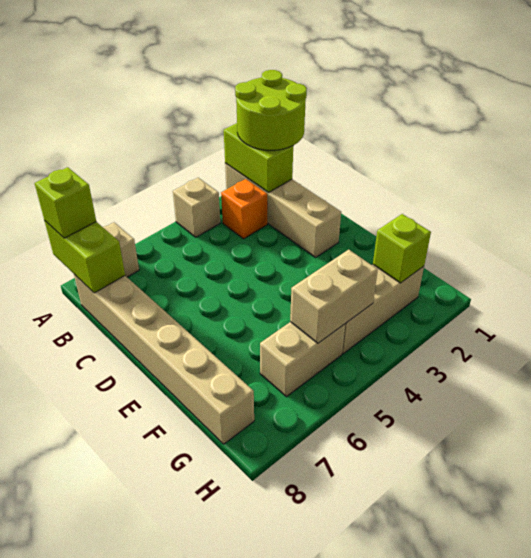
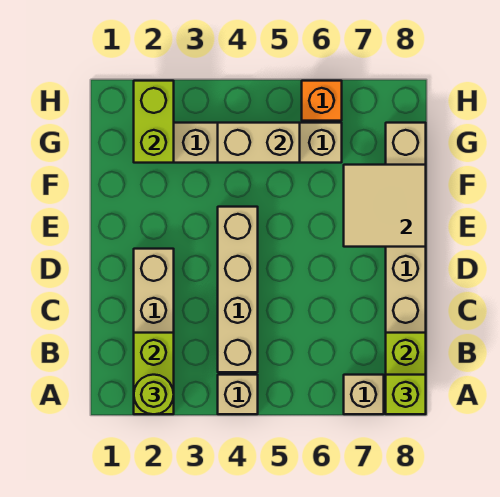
lime 2x2 round brick [235,70,307,150] -> lime 1x1 round brick [134,375,174,414]
orange 1x1 brick [221,179,267,239] -> orange 1x1 brick moved to [302,81,342,121]
none -> tan 1x4 brick [218,207,258,372]
none -> tan 2x2 tile [344,165,426,247]
lime 1x1 brick [373,214,431,283] -> lime 1x2 brick [134,81,174,163]

